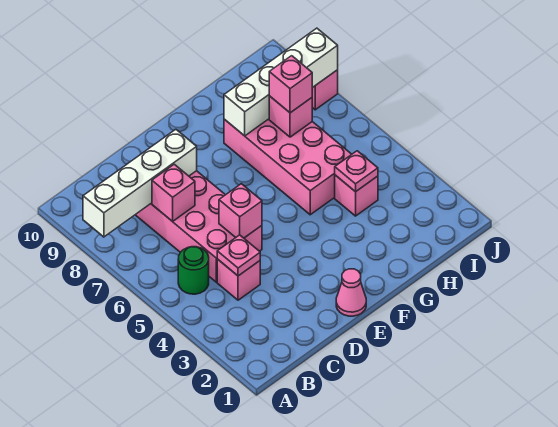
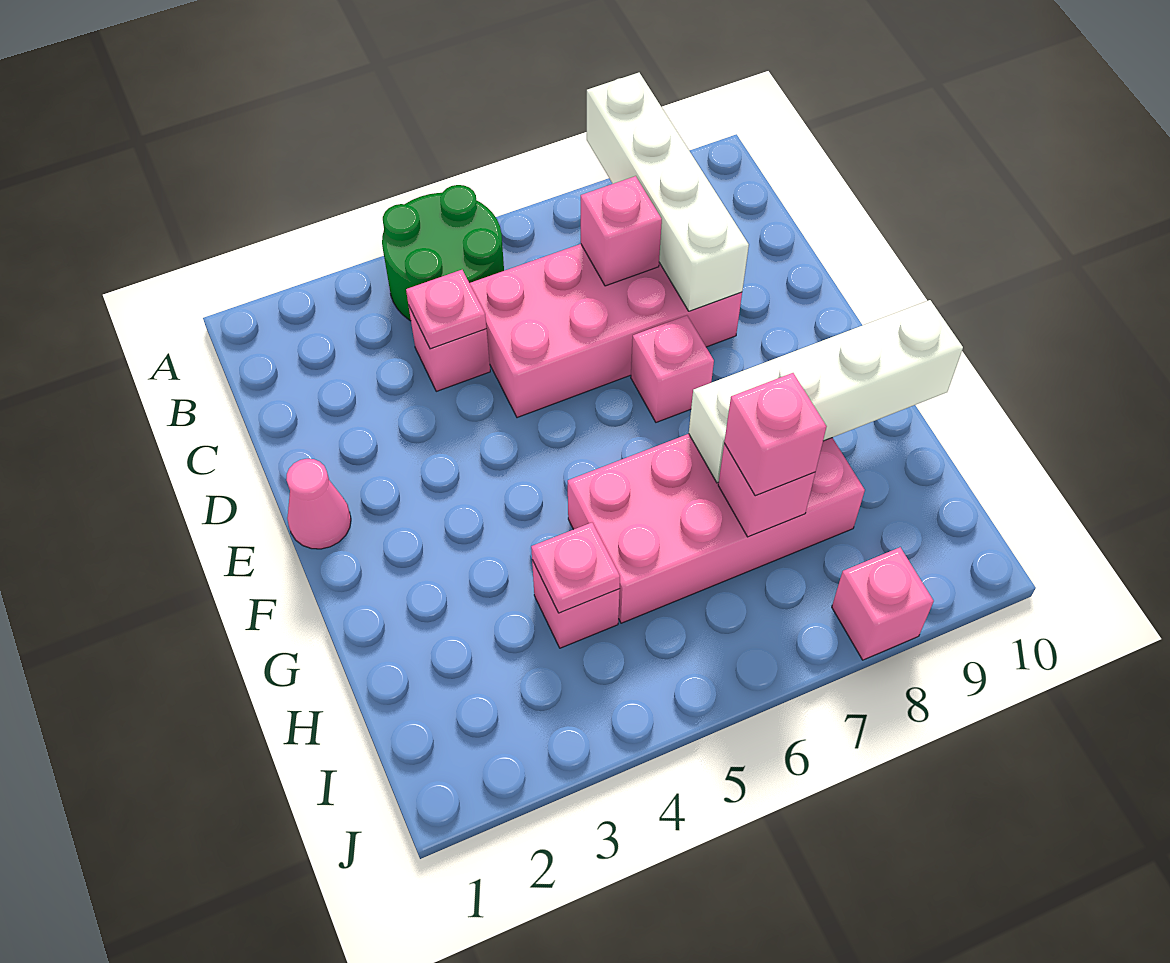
green 1x1 round brick [178,247,209,294] -> green 2x2 round brick [382,185,504,321]
pink 1x1 brick [219,184,262,238] -> pink 1x1 brick moved to [631,316,714,422]
white 1x4 brick [224,28,338,136] -> white 1x4 brick turned to [689,300,963,483]

